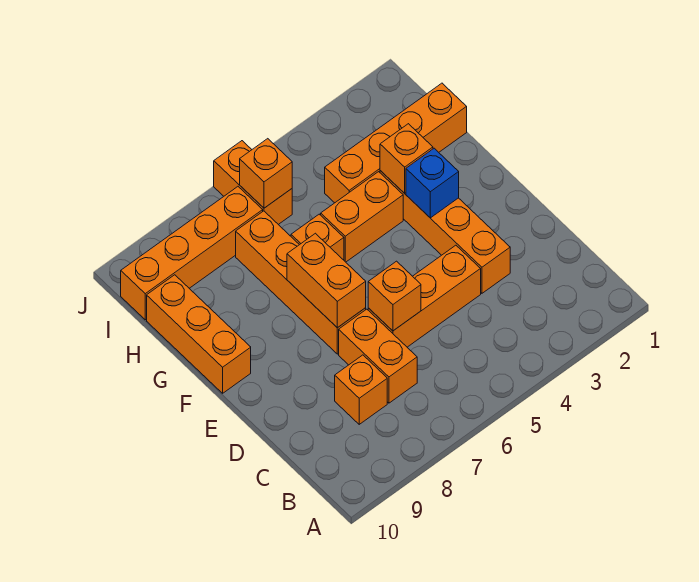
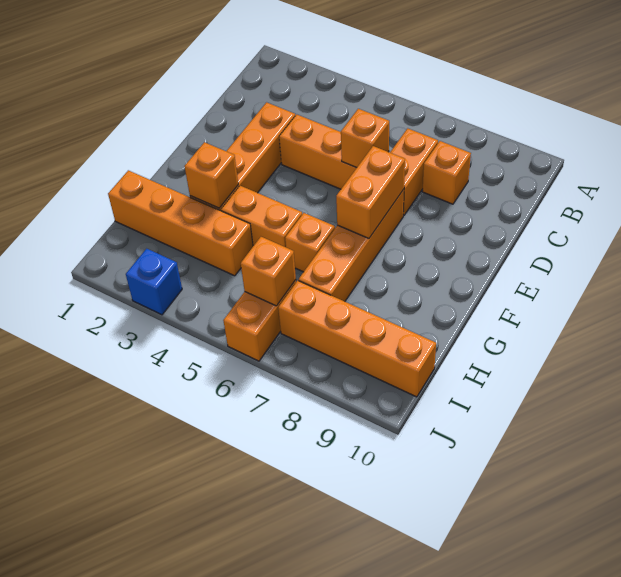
blue 1x1 brick [406,148,459,218] -> blue 1x1 brick moved to [126,249,182,315]
orange 1x3 brick [147,275,251,393] -> none

